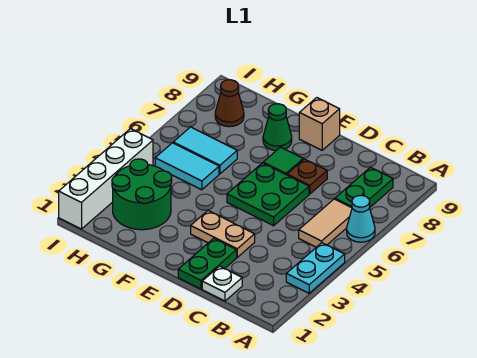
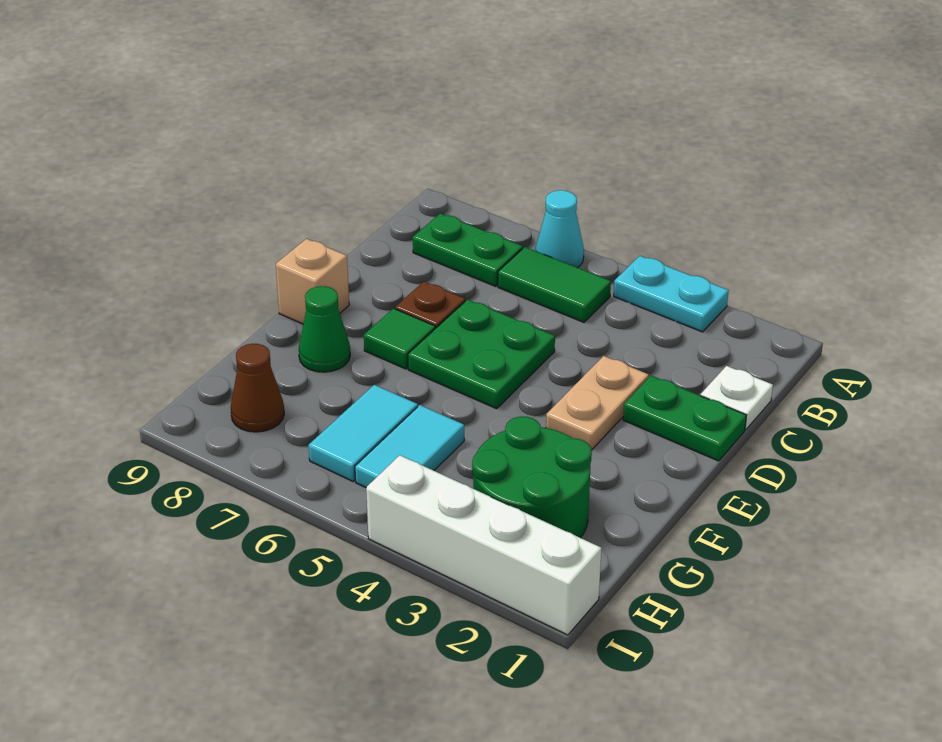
tan 1x2 tile [299,199,352,247] -> green 1x2 tile [498,247,611,322]

